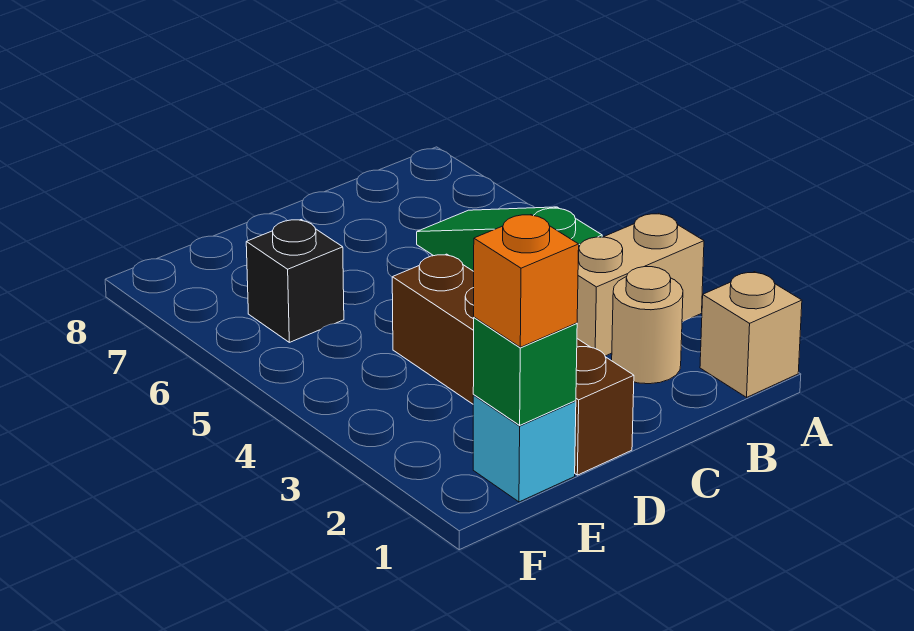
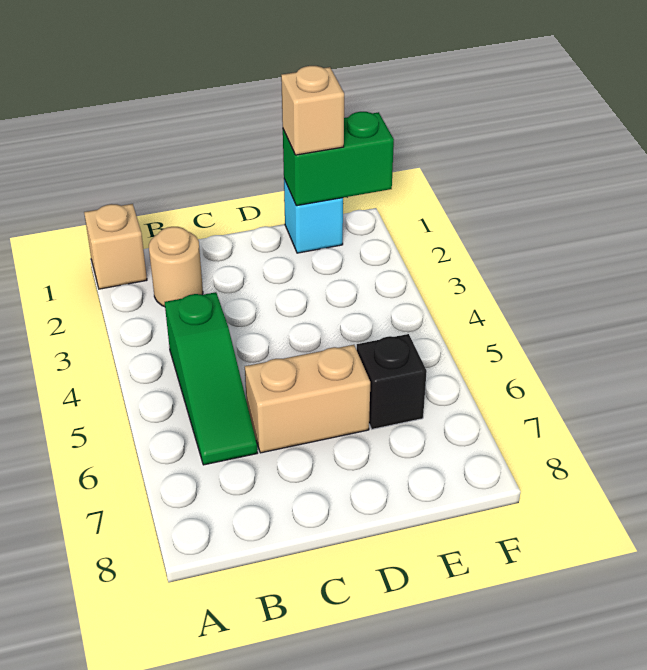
tan 1x2 brick [577,213,704,356] -> tan 1x2 brick moved to [245,345,370,453]
brown 1x4 brick [392,254,634,475] -> none
green 1x1 brick [473,317,577,425] -> green 1x2 brick [283,112,394,206]
orange 1x1 brick [474,215,579,347] -> tan 1x1 brick [281,66,344,155]

